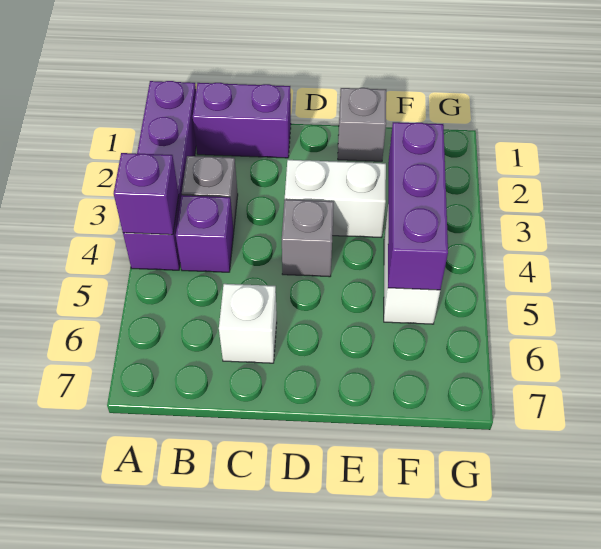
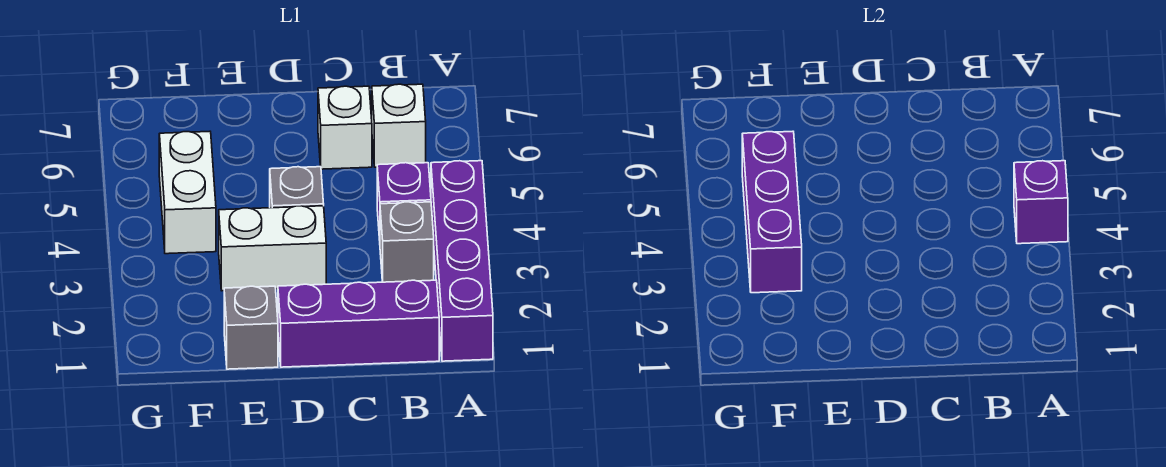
purple 1x2 brick [193,83,291,158] -> purple 1x3 brick [278,280,439,367]
none -> white 1x1 brick [372,84,426,167]

